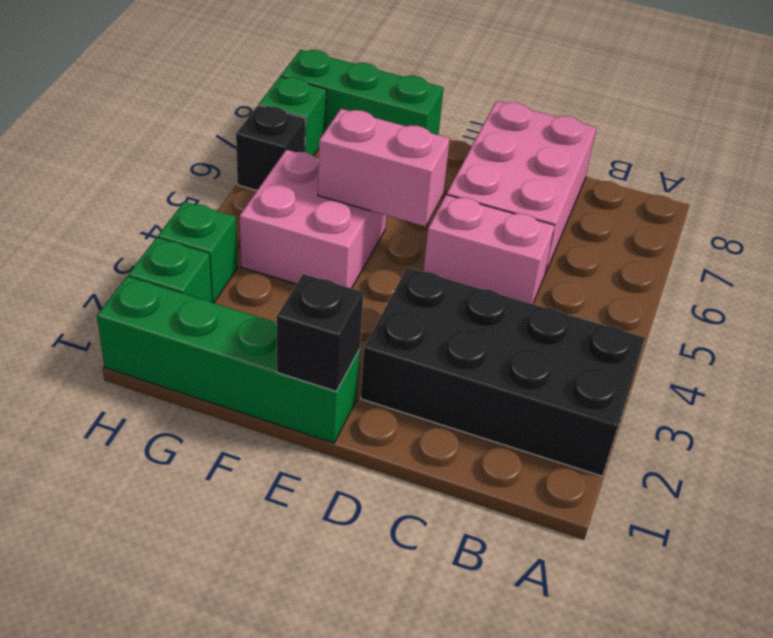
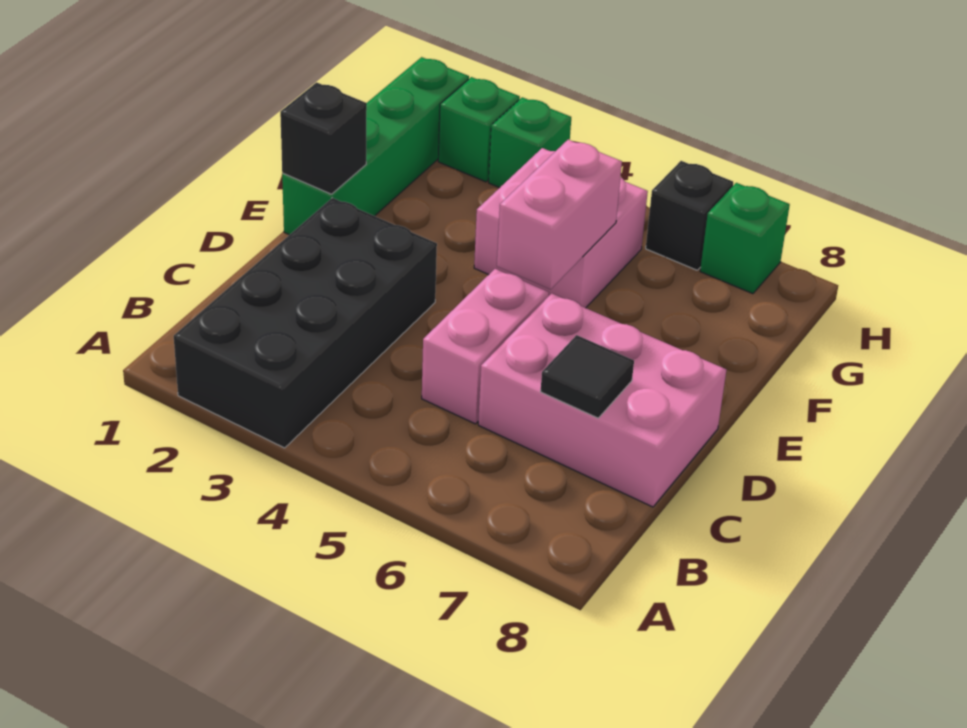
none -> black 1x1 tile [541,335,634,418]
green 1x3 brick [281,50,444,135] -> none

